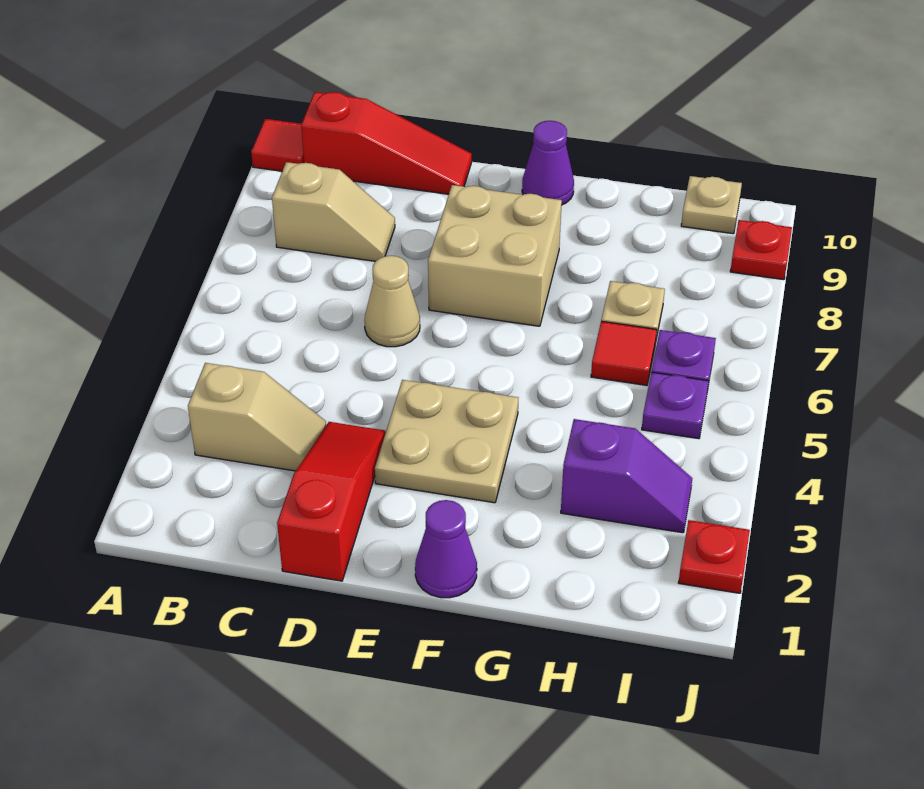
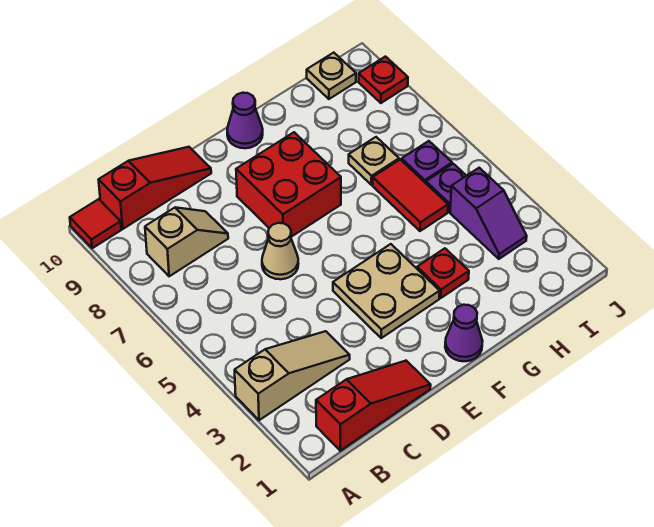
tan 1x2 slope [188,363,326,471] -> tan 1x3 slope [235,331,350,420]
red 1x3 slope [277,422,386,581] -> red 1x3 slope turned to [316,361,431,451]
tan 2x2 brick [428,185,562,326] -> red 2x2 brick [236,132,341,237]
purple 1x2 slope [561,419,692,533] -> purple 1x2 slope turned to [450,168,527,259]
red 1x1 tile [591,321,657,385] -> red 1x2 tile [373,160,448,231]
red 1x1 plate [678,520,750,593] -> red 1x1 plate moved to [417,248,469,298]

